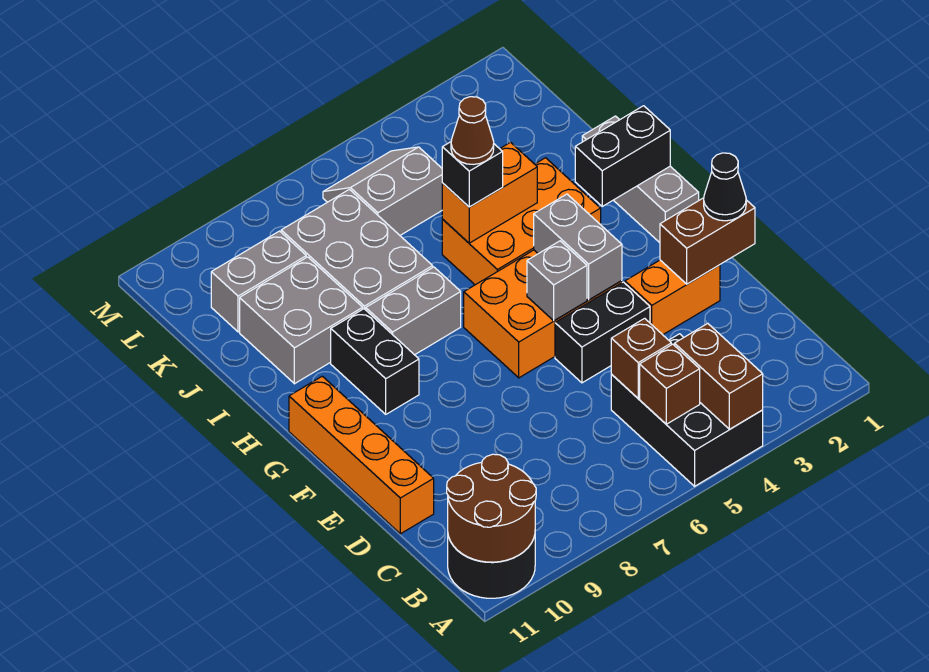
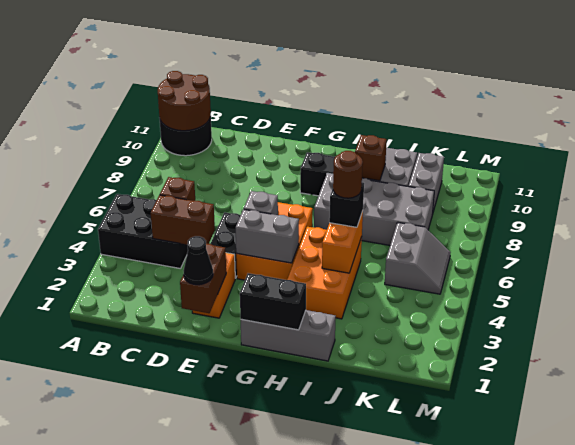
brown 1x2 brick [675,323,763,429] -> brown 1x2 brick moved to [151,195,215,245]
brown 1x1 brick [640,344,700,424] -> brown 1x1 brick moved to [355,135,387,181]
orange 1x4 brick [289,376,434,534] -> none
black 1x2 brick [575,106,670,206] -> black 1x2 brick turned to [240,273,306,330]
brown 1x1 cone [451,97,494,164] -> brown 1x1 round brick [333,151,363,198]

